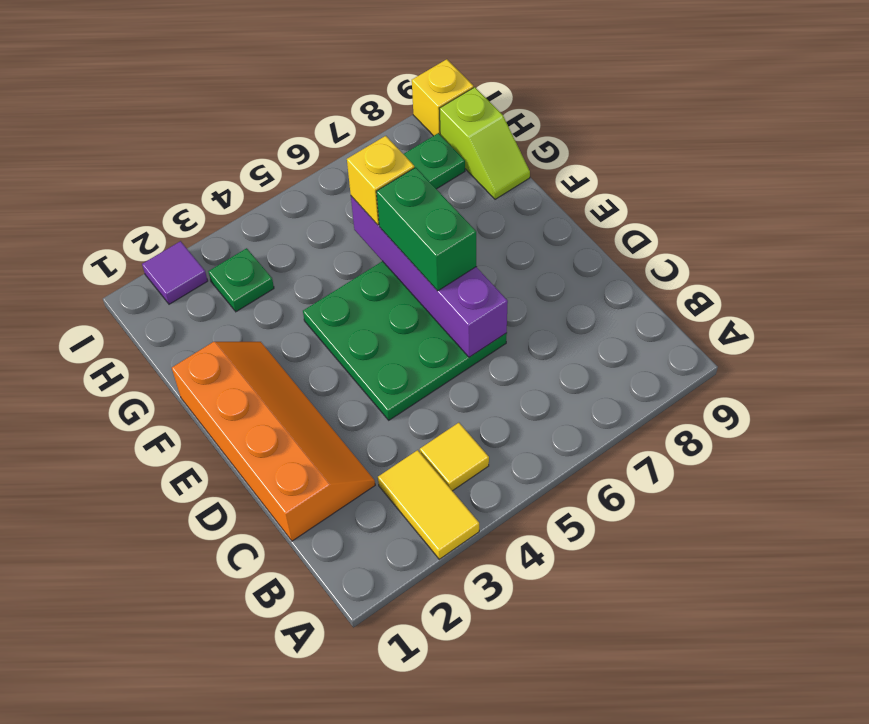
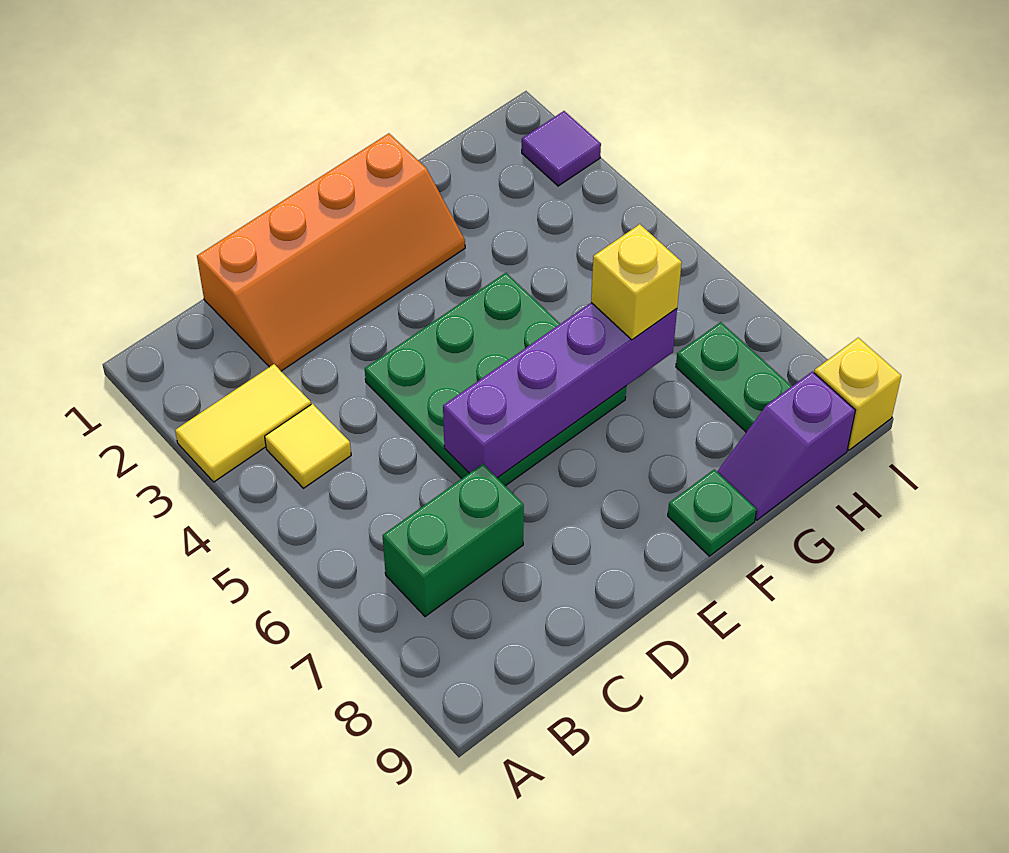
green 1x2 brick [376,167,476,291] -> green 1x2 brick moved to [383,464,524,617]
lime 1x2 slope [439,87,530,199] -> purple 1x2 slope [717,371,855,520]
green 1x1 plate [208,248,274,312] -> green 1x1 plate moved to [668,469,757,556]

